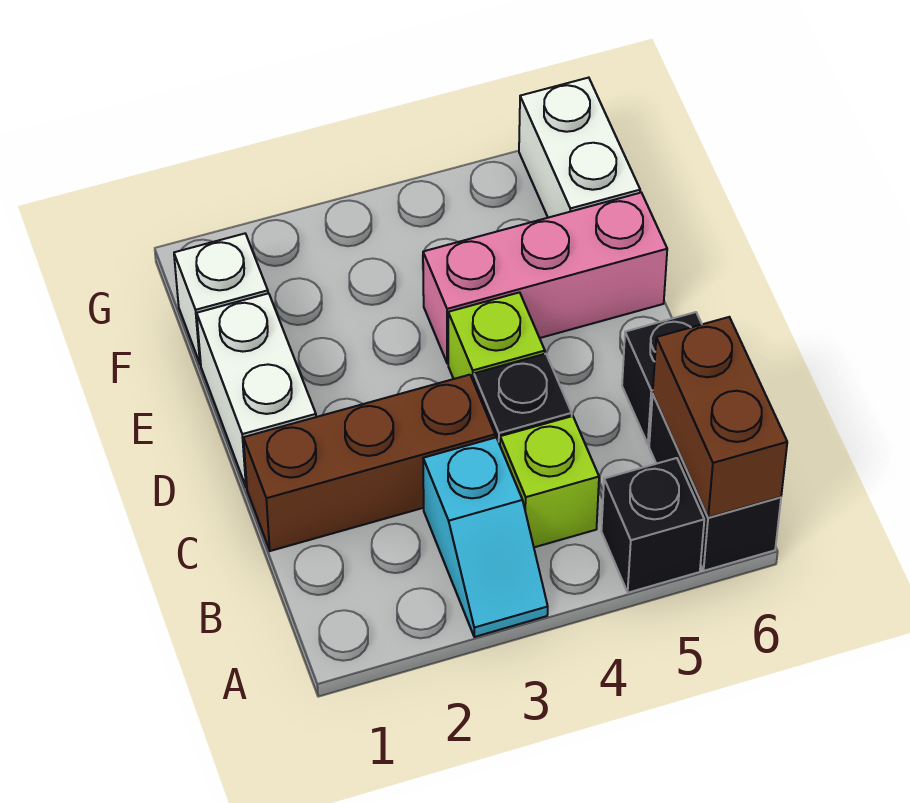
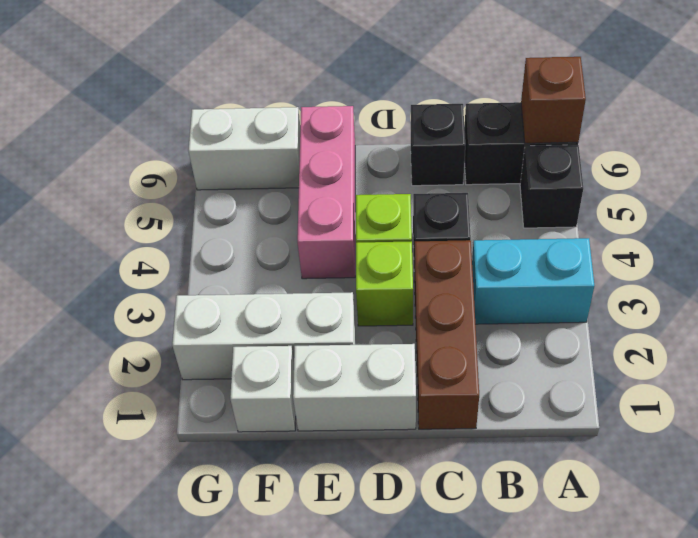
cyan 1x2 slope [423,437,548,637] -> cyan 1x2 brick [472,238,594,324]
brown 1x2 brick [653,317,787,518] -> brown 1x1 brick [521,57,586,143]
lime 1x1 brick [500,416,599,547] -> lime 1x1 brick moved to [356,242,413,326]
none -> white 1x3 brick [172,292,355,380]

